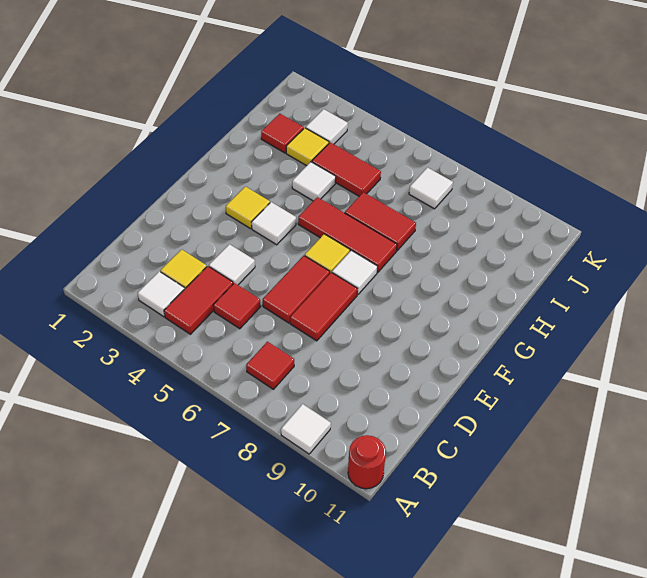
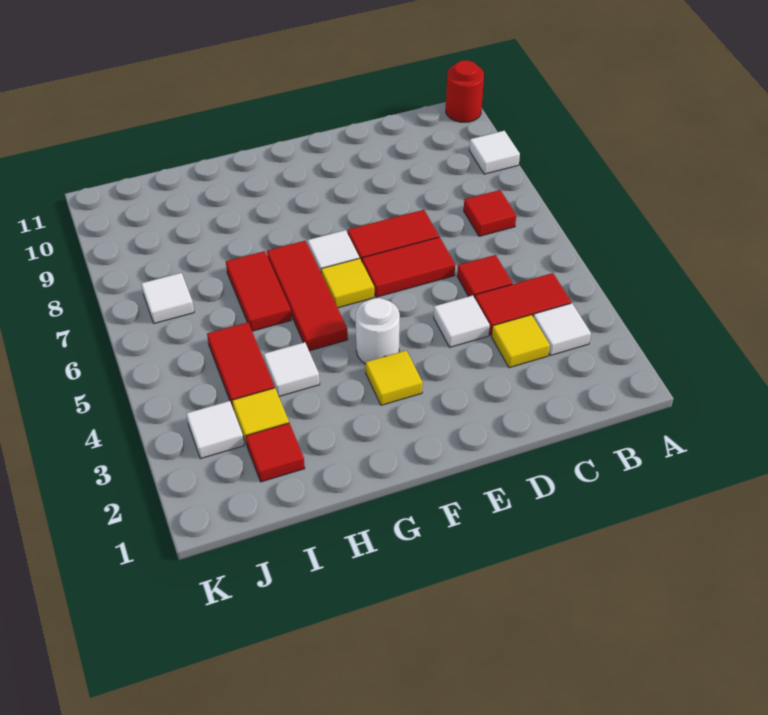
white 1x1 tile [252,202,296,245] -> white 1x1 round brick [356,298,400,364]

